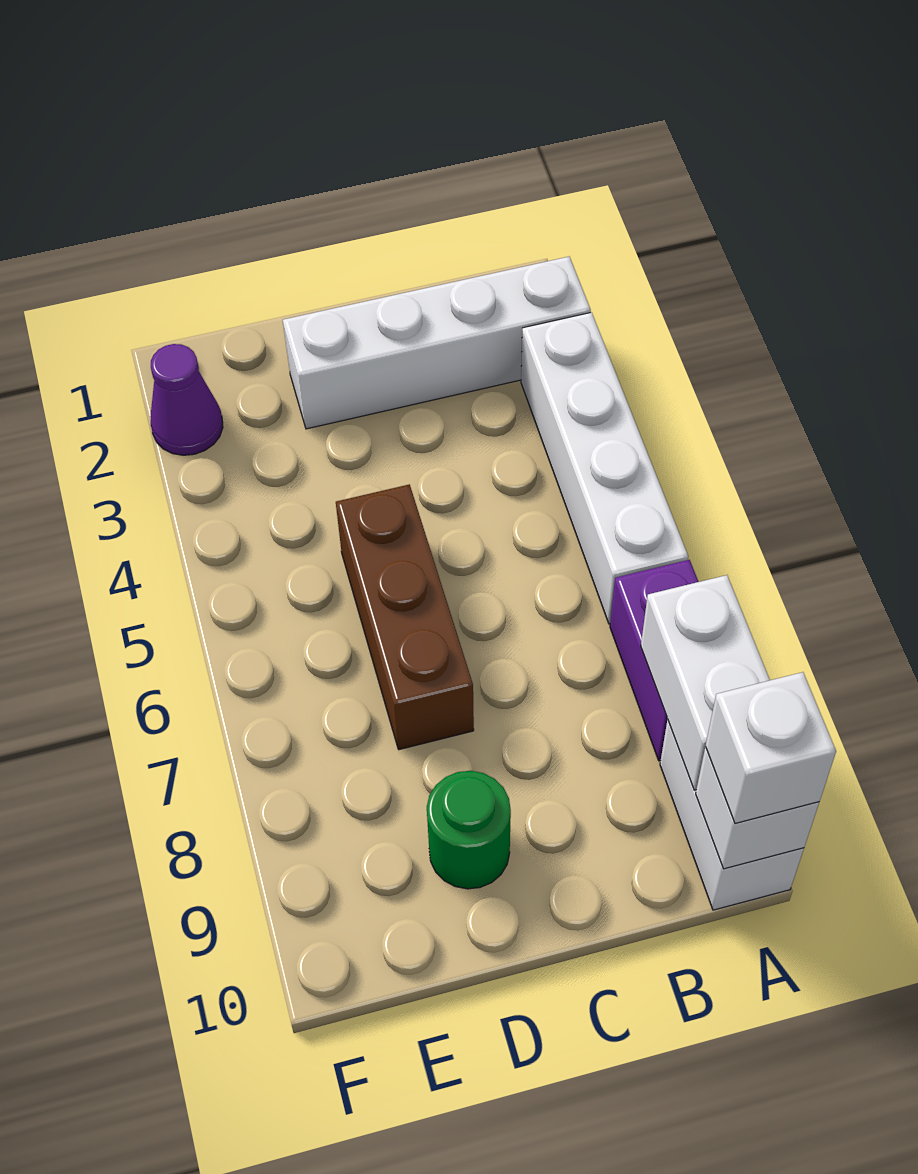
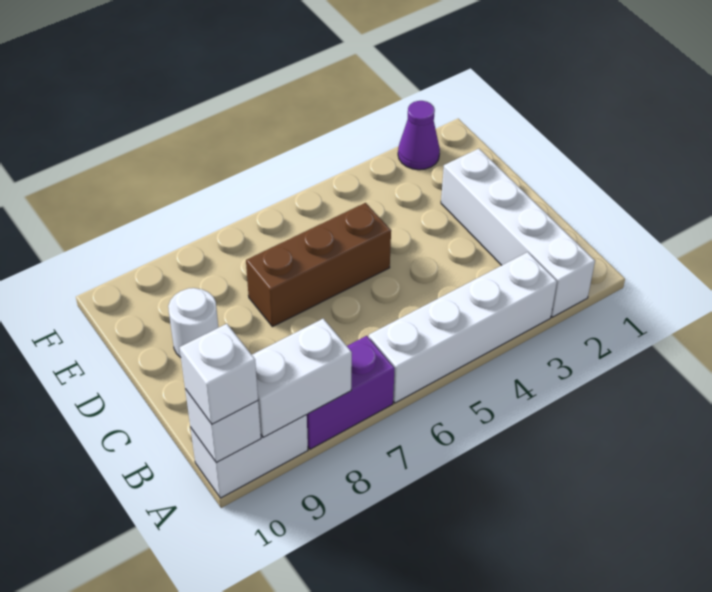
green 1x1 round brick [427,771,511,889] -> white 1x1 round brick [168,288,218,357]

